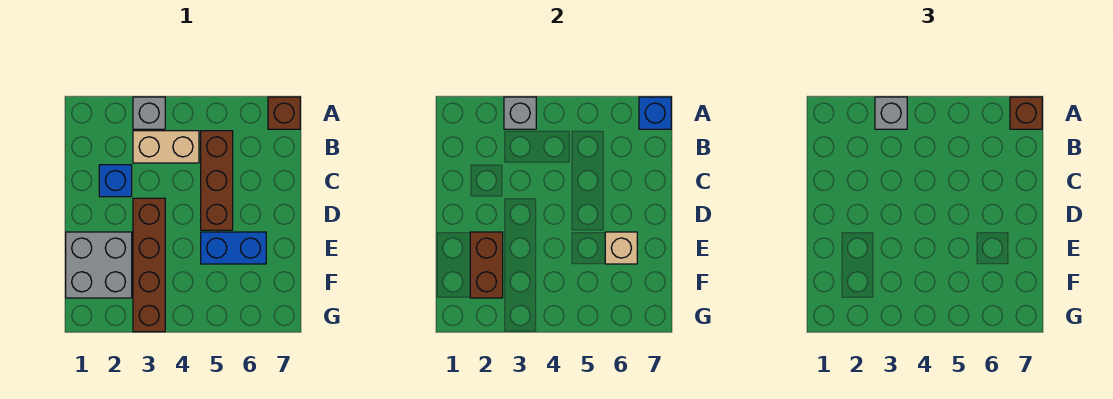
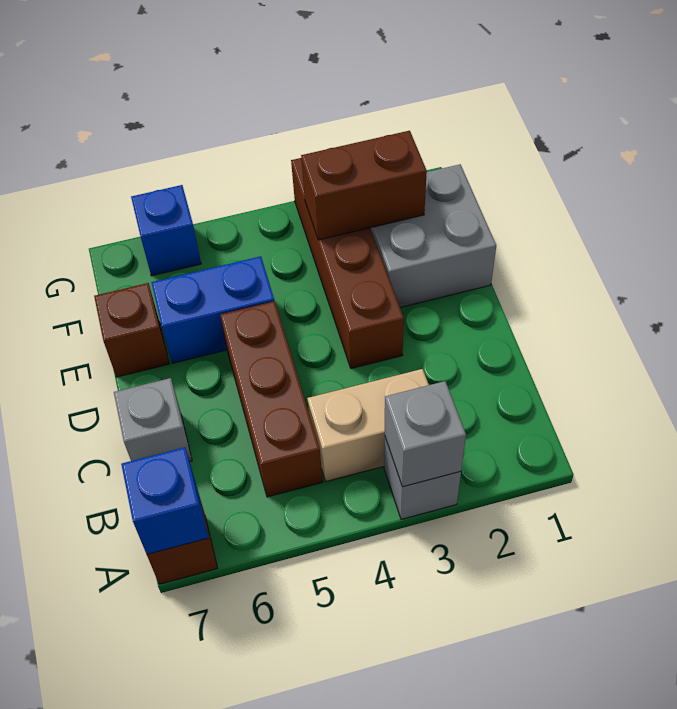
grey 1x1 brick [875,97,907,129] -> grey 1x1 brick moved to [114,378,192,462]
brown 1x1 brick [1010,97,1042,129] -> brown 1x1 brick moved to [94,283,169,377]
blue 1x1 brick [99,165,132,197] -> blue 1x1 brick moved to [131,185,201,276]
brown 1x2 brick [470,232,503,298] -> brown 1x2 brick turned to [301,131,427,240]
tan 1x1 brick [605,232,637,264] -> none

